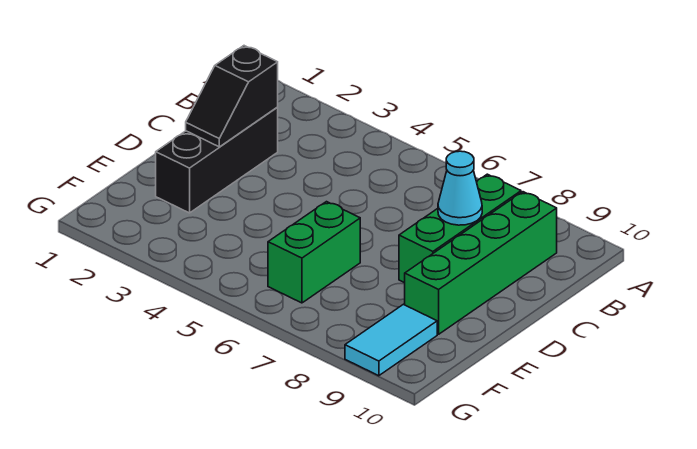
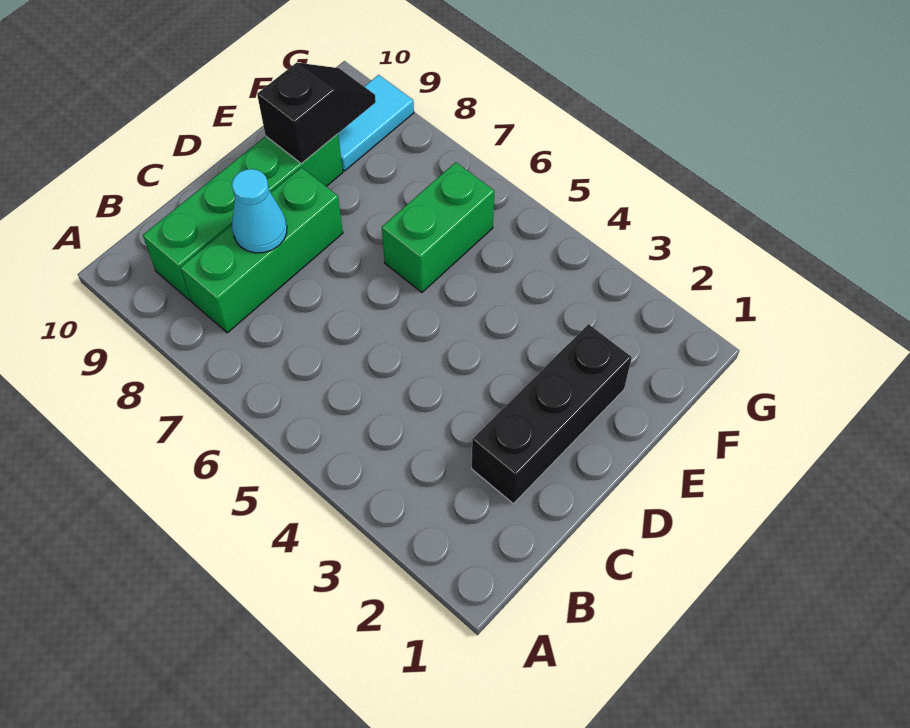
black 1x2 slope [186,46,278,147] -> black 1x2 slope moved to [257,63,376,164]

